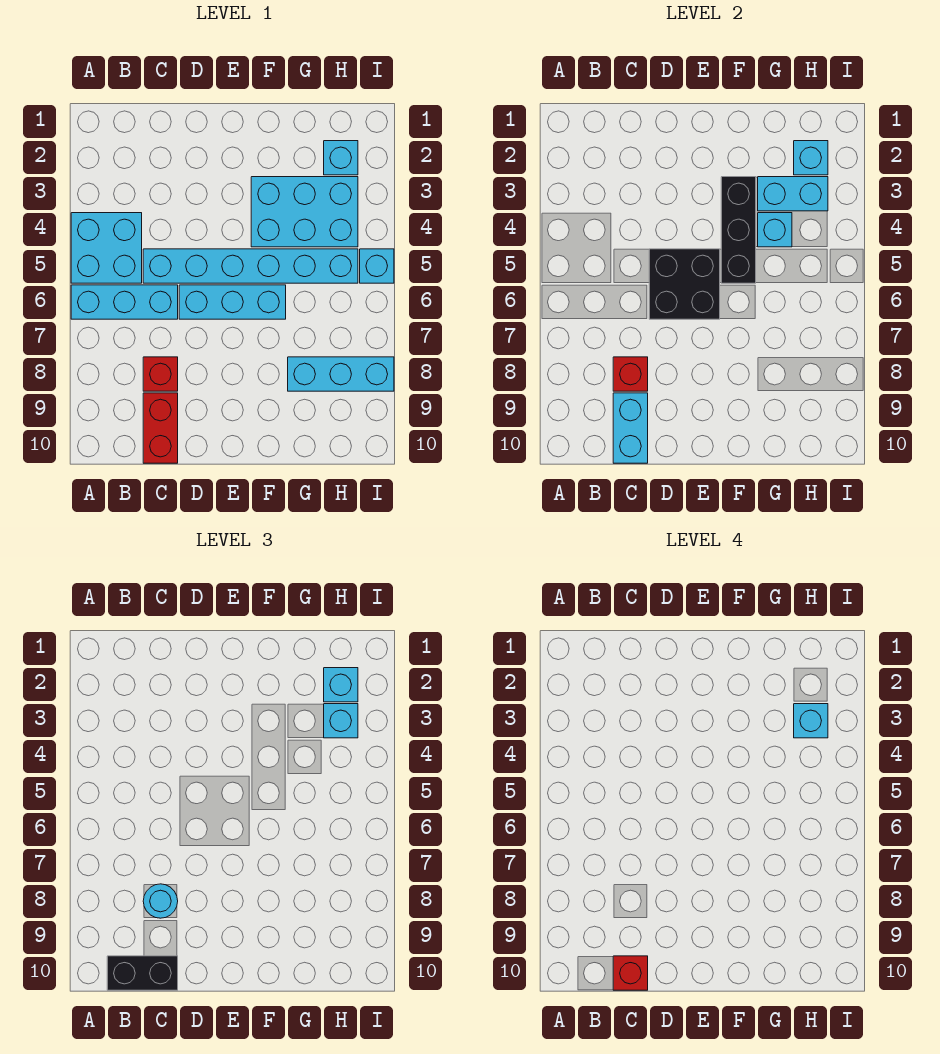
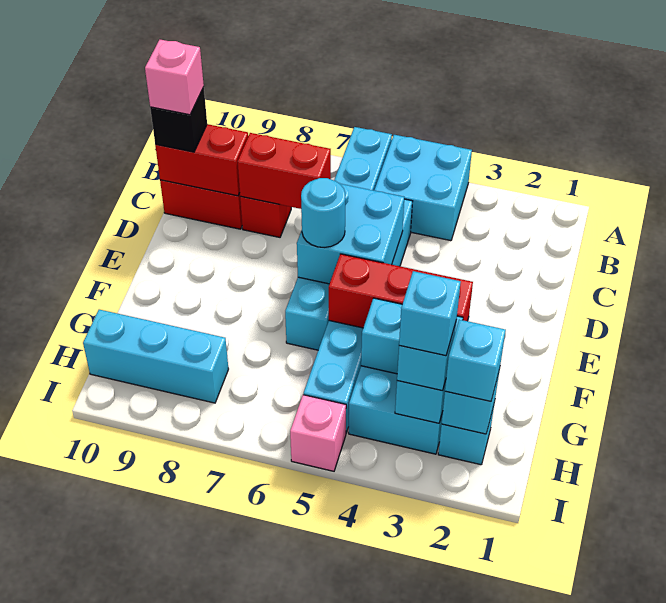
black 1x2 brick [107,956,178,990] -> black 1x1 brick [150,87,207,152]
red 1x1 brick [613,357,648,391] -> red 1x2 brick [238,133,331,209]
cyan 1x1 round brick [143,884,178,918] -> cyan 1x1 round brick moved to [301,178,345,247]
cyan 1x2 brick [613,393,648,463] -> red 1x2 brick [155,124,248,196]
red 1x1 brick [613,956,648,990] -> pink 1x1 brick [145,40,204,115]
black 2x2 brick [649,249,720,319] -> cyan 2x2 brick [297,183,404,284]
black 1x3 brick [721,177,756,283] -> red 1x3 brick [329,254,473,328]
cyan 1x3 brick [288,357,394,391] -> cyan 1x3 brick turned to [83,310,228,403]
cyan 1x1 brick [360,249,394,283] -> pink 1x1 brick [290,395,346,471]

